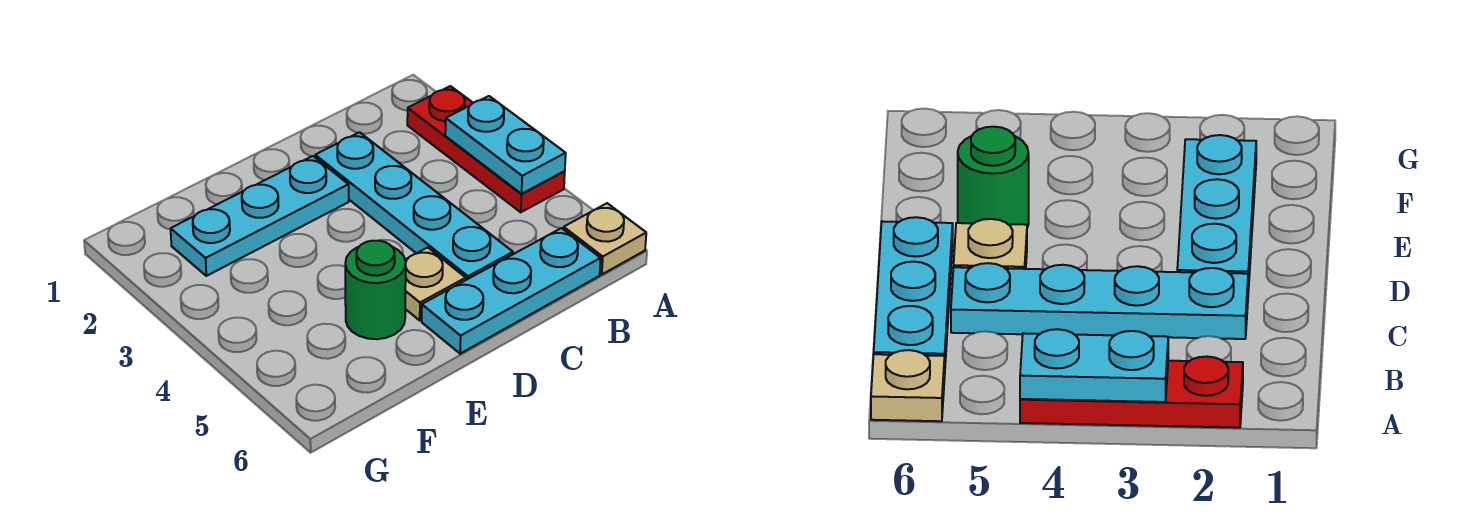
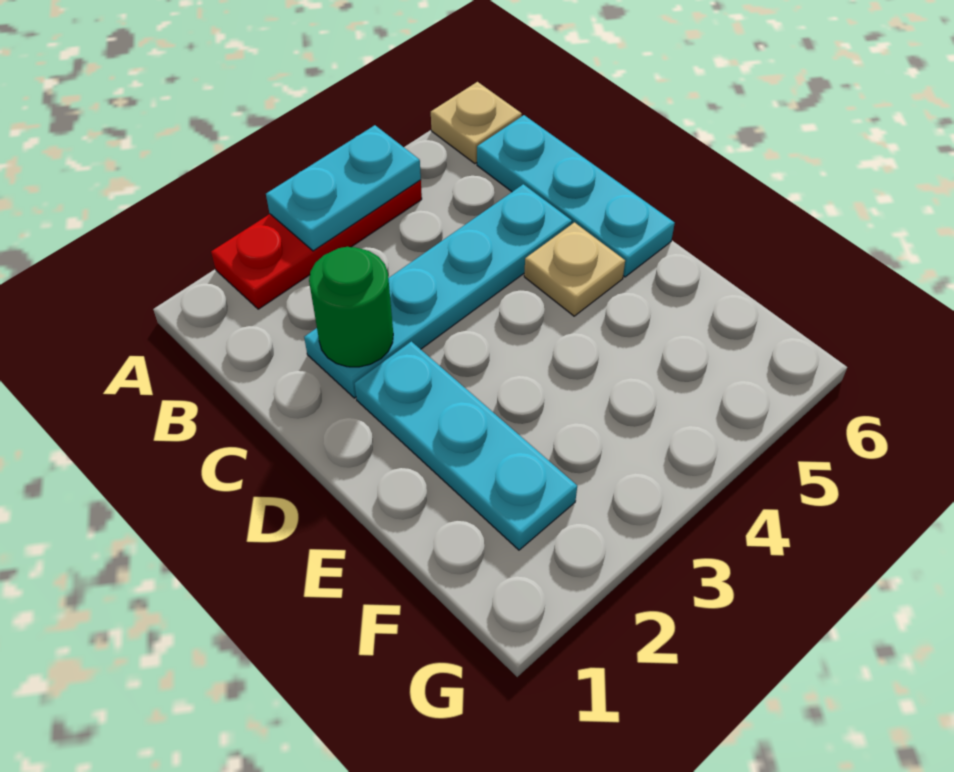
green 1x1 round brick [345,241,406,339] -> green 1x1 round brick moved to [309,247,393,367]

